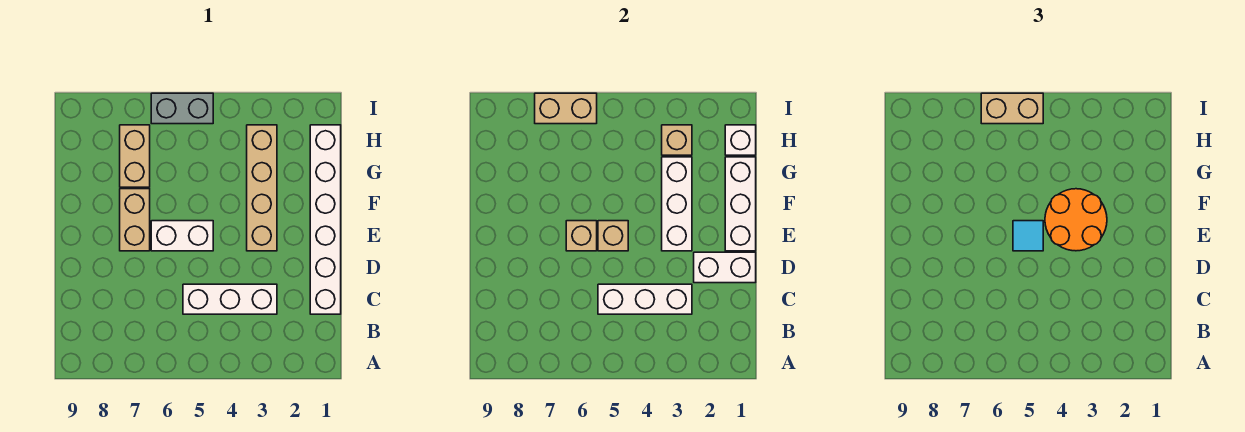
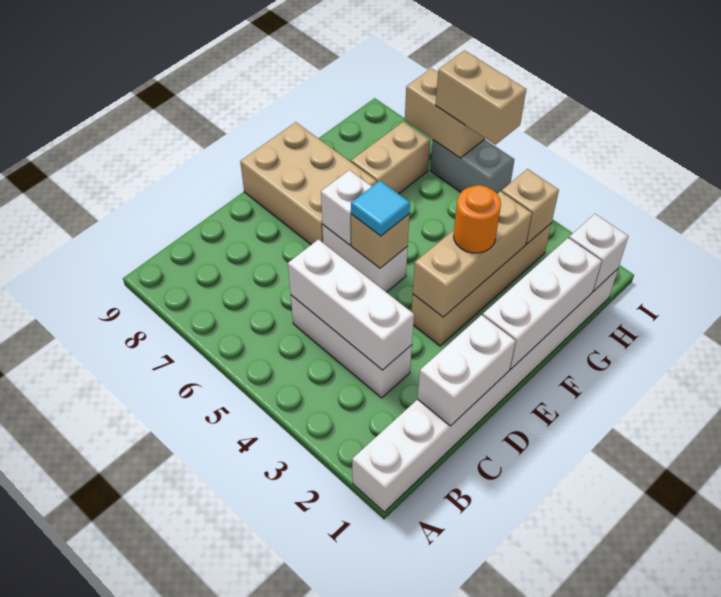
white 1x6 brick [310,125,341,314] -> white 1x8 brick [352,269,618,512]
white 1x2 brick [694,252,756,283] -> white 1x2 brick turned to [418,315,516,426]
white 1x3 brick [662,157,692,251] -> tan 1x3 brick [413,191,532,317]
orange 2x2 round brick [1045,189,1107,251] -> orange 1x1 round brick [454,185,501,253]
tan 1x1 brick [566,221,597,251] -> white 1x1 brick [321,170,372,245]
tan 1x2 brick [120,189,150,251] -> tan 2x3 brick [240,122,377,245]

